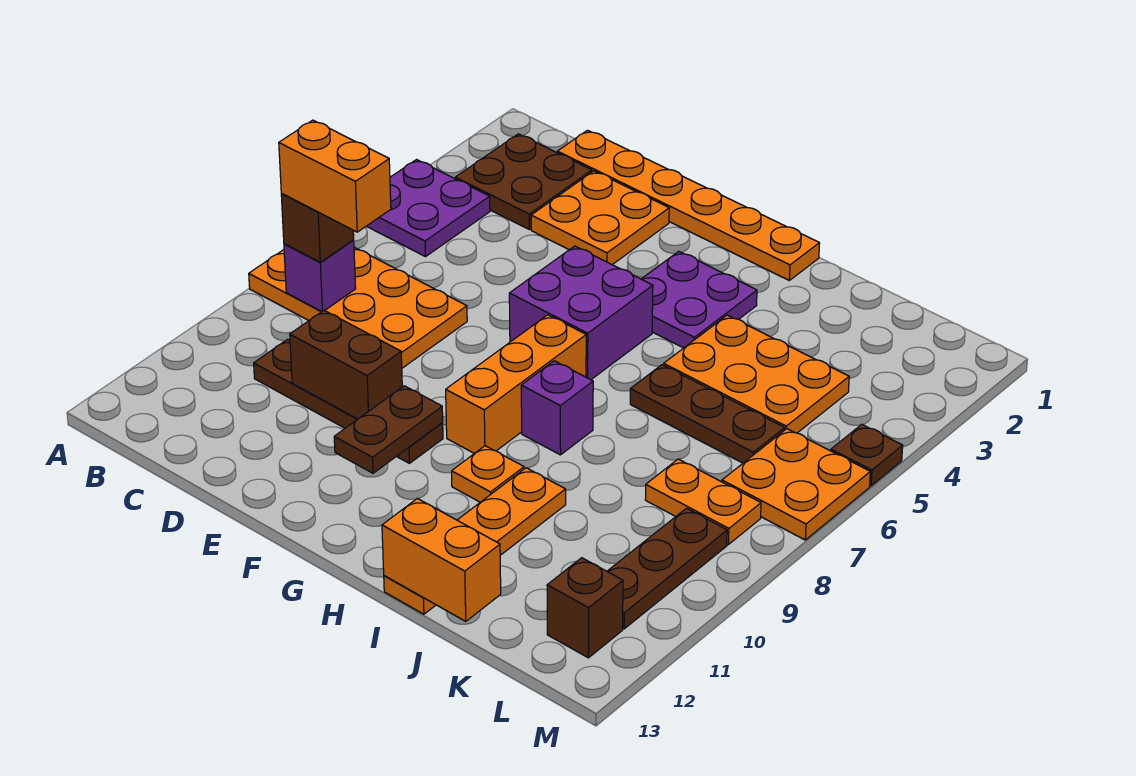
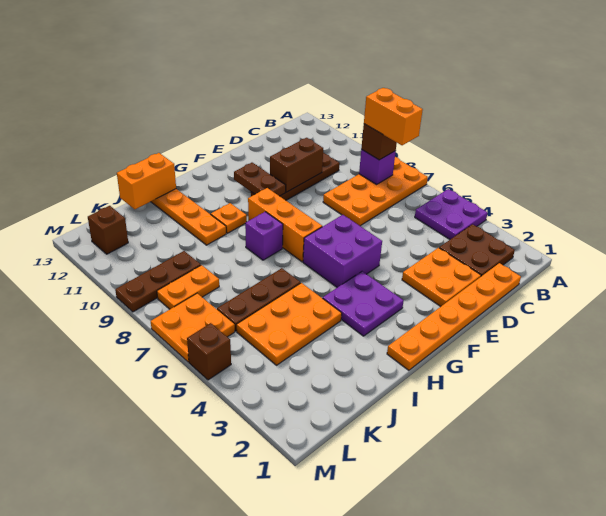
orange 1x2 brick [279,120,391,232] -> orange 1x2 brick turned to [364,88,423,145]
brown 1x3 plate [607,508,727,629] -> brown 1x3 plate turned to [115,251,201,312]
brown 1x1 plate [831,424,903,486] -> brown 1x1 brick [187,323,231,380]

